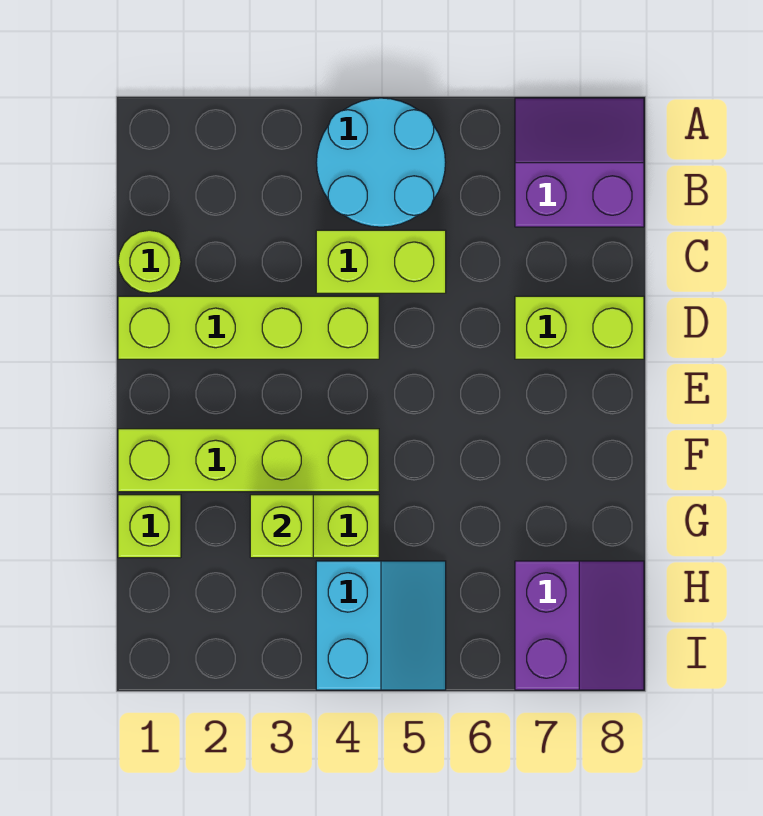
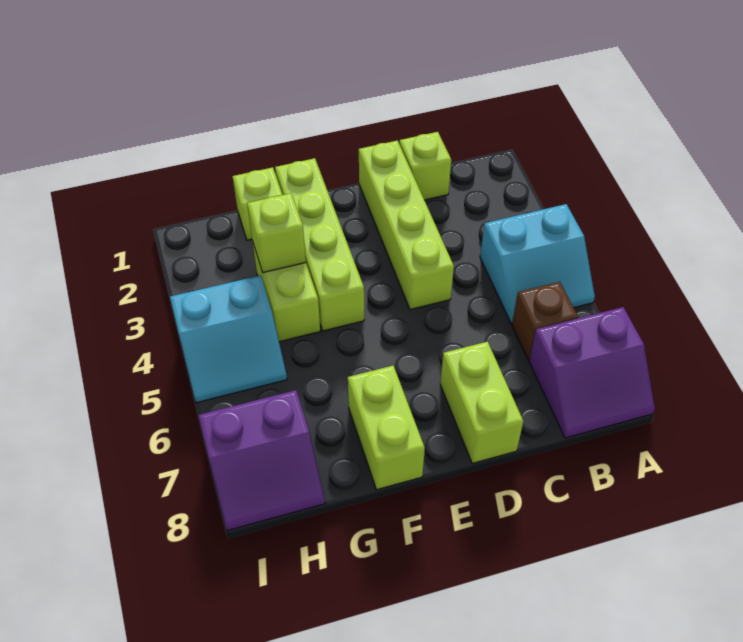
cyan 2x2 round brick [316,98,446,227] -> cyan 2x2 slope [480,204,595,323]
purple 2x2 slope [515,98,644,227] -> purple 2x2 slope turned to [529,307,655,438]
none -> brown 1x1 brick [512,282,578,360]
lime 1x1 round brick [118,230,181,293] -> lime 1x1 brick [399,132,451,200]
lime 1x2 brick [316,230,446,293] -> lime 1x2 brick moved to [348,366,425,490]

